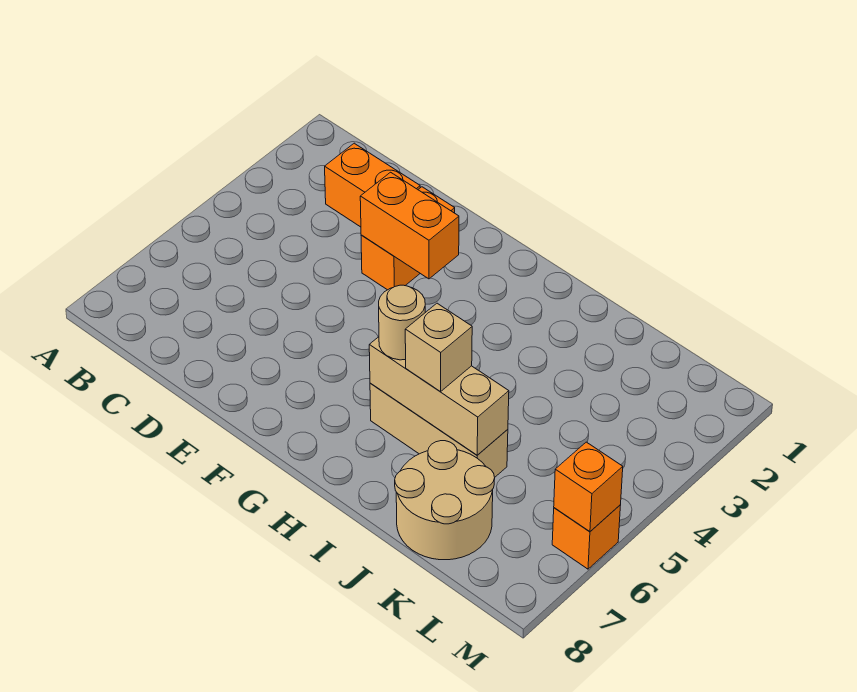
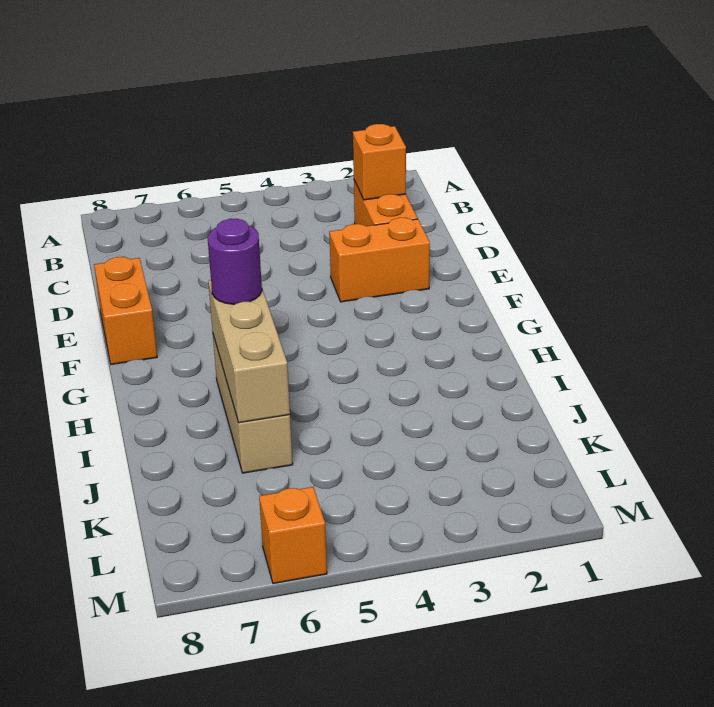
orange 1x2 brick [360,172,459,279] -> orange 1x2 brick moved to [94,257,157,364]
tan 1x1 round brick [379,285,425,360] -> purple 1x1 round brick [208,219,262,304]
tan 1x1 brick [405,303,472,392] -> none
tan 2x2 round brick [395,441,495,560] -> none
orange 1x1 brick [554,442,623,531] -> orange 1x1 brick moved to [353,124,406,200]

